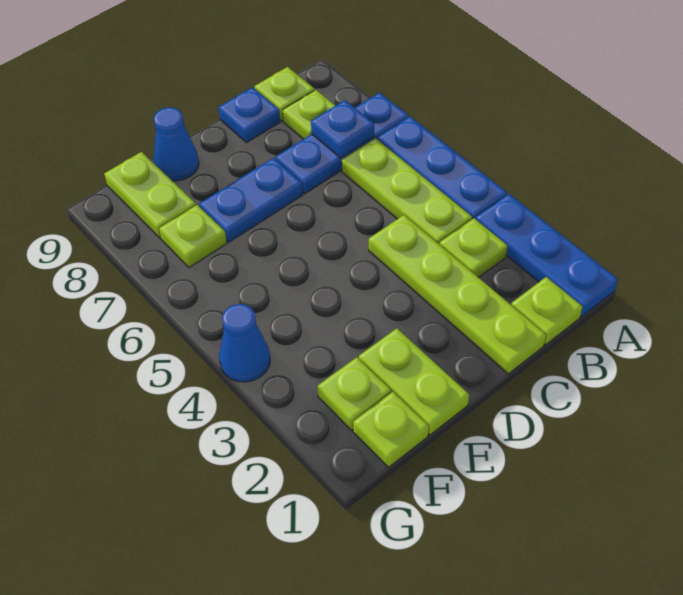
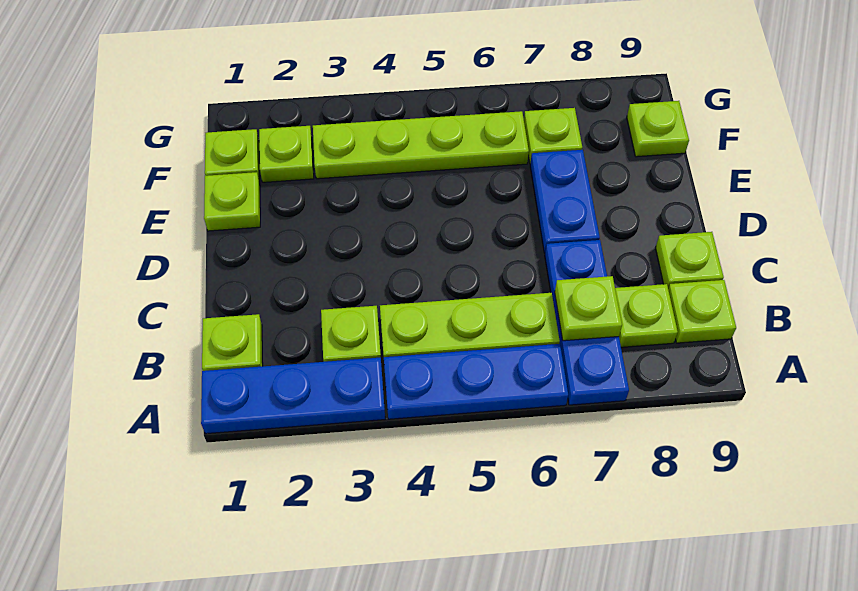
blue 1x1 plate [311,100,374,158] -> lime 1x1 plate [555,276,622,341]
lime 1x4 plate [369,215,546,374] -> lime 1x4 plate moved to [313,111,529,179]
blue 1x1 plate [219,87,280,143] -> lime 1x1 plate [655,232,724,288]
lime 1x2 plate [359,328,469,435] -> lime 1x1 plate [204,172,260,231]
blue 1x1 cone [154,108,199,181] -> none
lime 1x2 plate [104,152,196,239] -> lime 1x1 plate [627,101,689,157]
blue 1x1 cone [219,304,270,382] -> none

